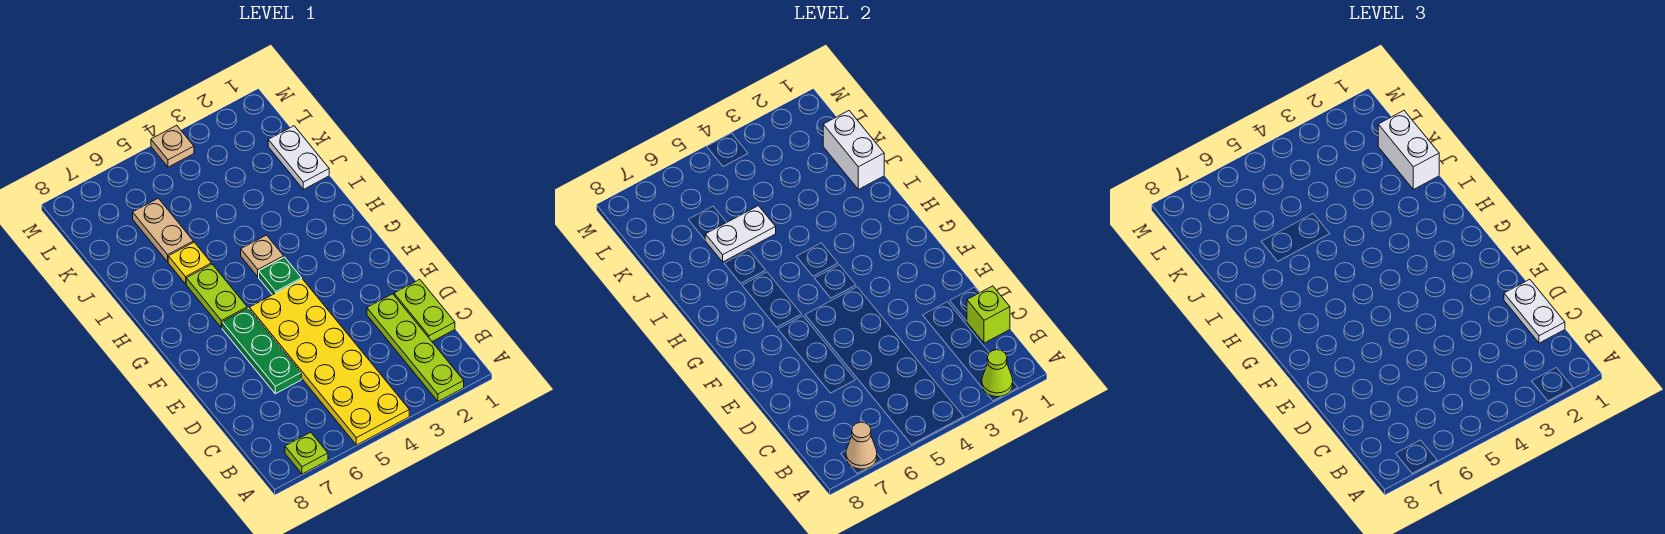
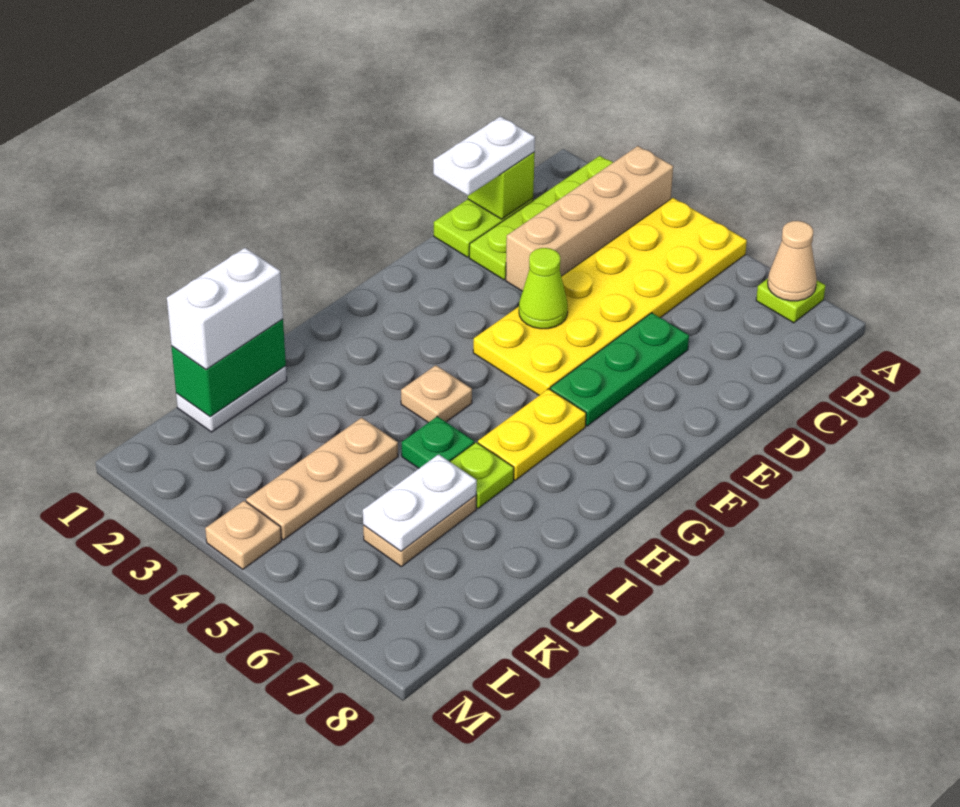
lime 1x1 cone [982,350,1013,397] -> lime 1x1 cone moved to [519,248,568,329]
none -> tan 1x4 brick [506,146,673,291]
green 1x1 plate [259,257,302,295] -> green 1x1 plate moved to [402,416,474,468]
lime 1x2 plate [186,264,247,328] -> yellow 1x2 plate [478,389,586,480]
yellow 1x1 plate [168,242,211,284] -> lime 1x1 plate [450,442,514,509]
white 1x2 brick [823,111,884,189] -> green 1x2 brick [171,319,286,417]
none -> tan 1x3 plate [246,418,398,540]
white 1x2 plate [705,206,776,262] -> white 1x2 plate turned to [363,454,477,551]

